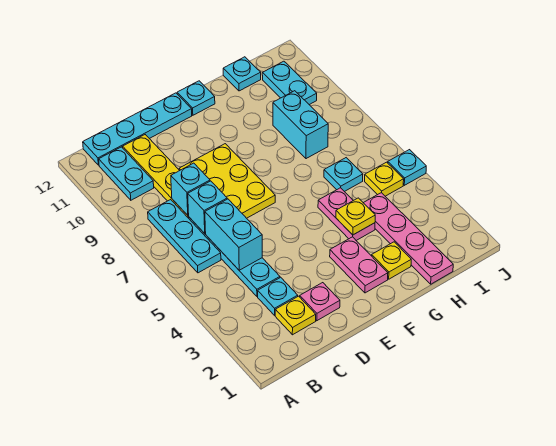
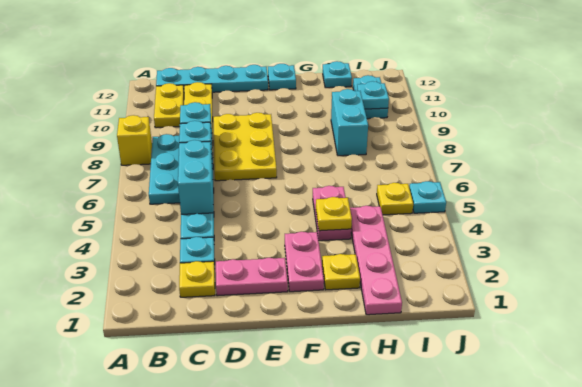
none -> yellow 1x1 brick [117,115,152,165]
cyan 1x2 plate [99,147,154,200] -> yellow 1x2 plate [154,83,184,128]
pink 1x1 plate [300,283,340,321] -> pink 1x2 plate [216,258,288,296]
cyan 1x1 plate [324,158,363,192] -> cyan 1x1 plate moved to [357,81,389,109]

